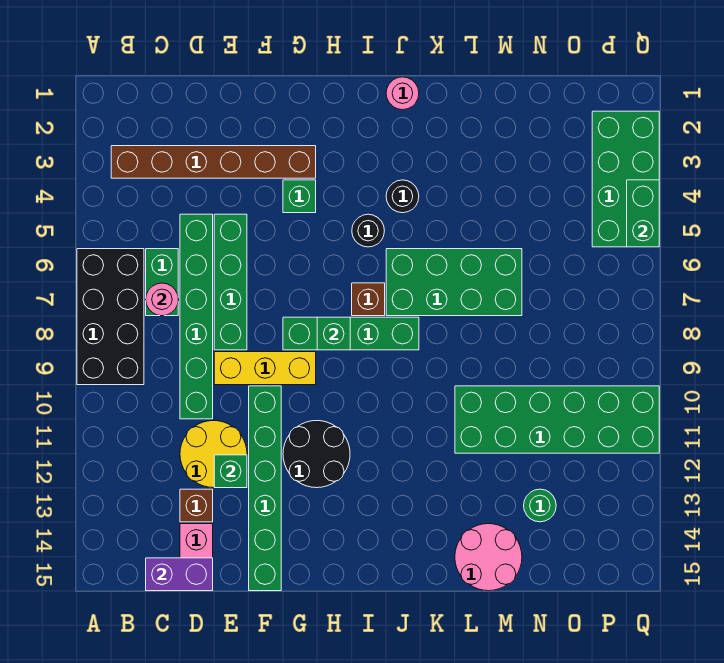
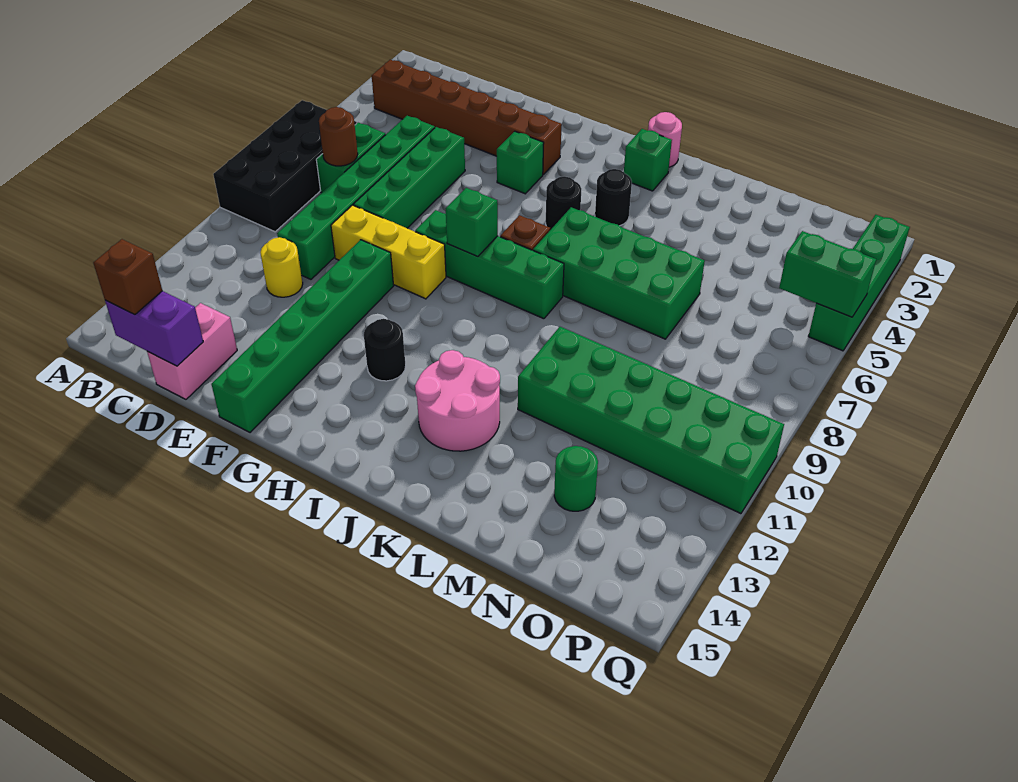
pink 1x1 round brick [146,283,178,316] -> brown 1x1 round brick [319,107,358,166]
yellow 2x2 round brick [180,421,247,488] -> yellow 1x1 round brick [260,237,303,297]
brown 1x1 brick [180,489,213,522] -> brown 1x1 brick moved to [93,239,162,315]
green 1x1 brick [214,455,247,488] -> green 1x1 brick moved to [624,129,672,191]
black 2x2 round brick [283,421,350,488] -> black 1x1 round brick [364,319,406,381]
pink 2x2 round brick [455,524,522,591] -> pink 2x2 round brick moved to [415,350,500,451]
green 2x4 brick [592,111,659,247] -> green 1x4 brick [808,215,910,351]
green 1x2 brick [627,180,659,247] -> green 1x2 brick turned to [779,231,876,317]

